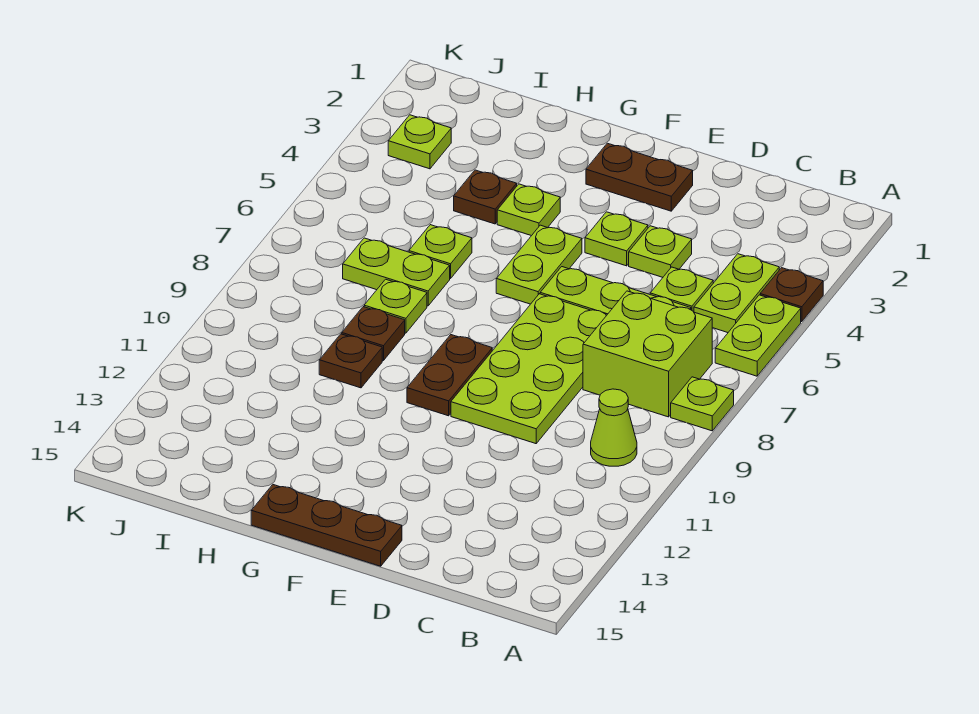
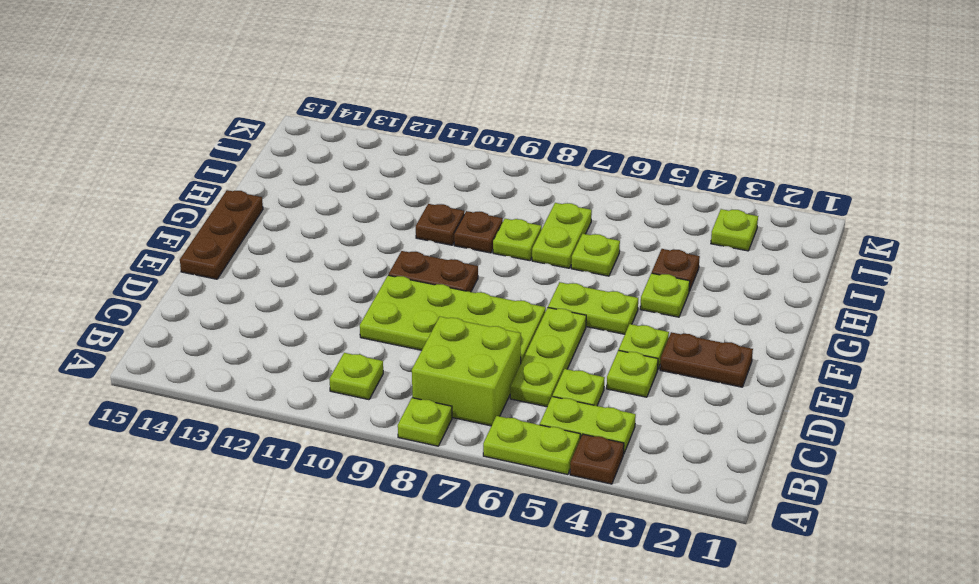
lime 1x1 cone [591,389,637,466] -> lime 1x1 plate [329,353,383,400]
brown 1x2 plate [586,143,693,211] -> brown 1x2 plate turned to [660,332,753,387]

